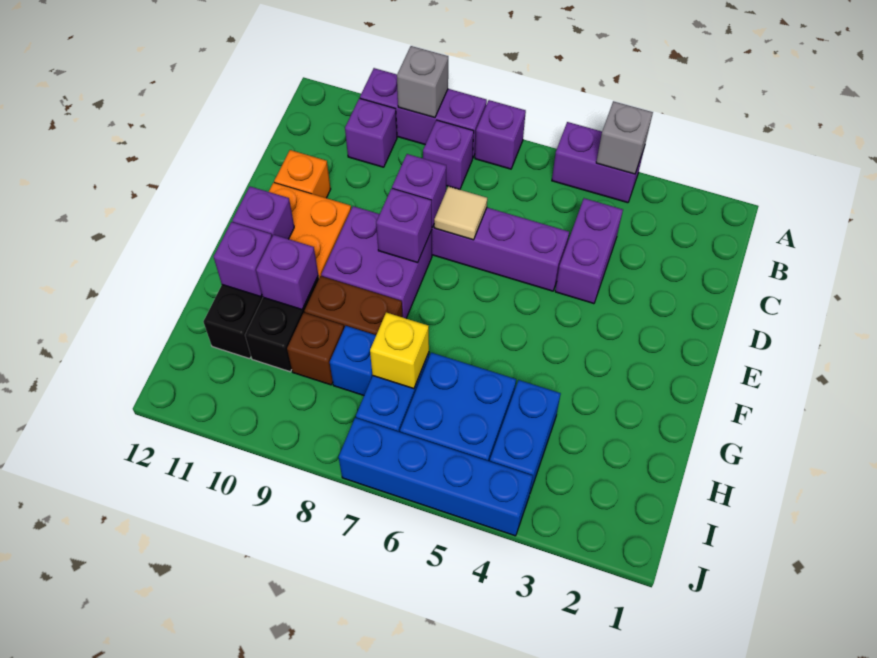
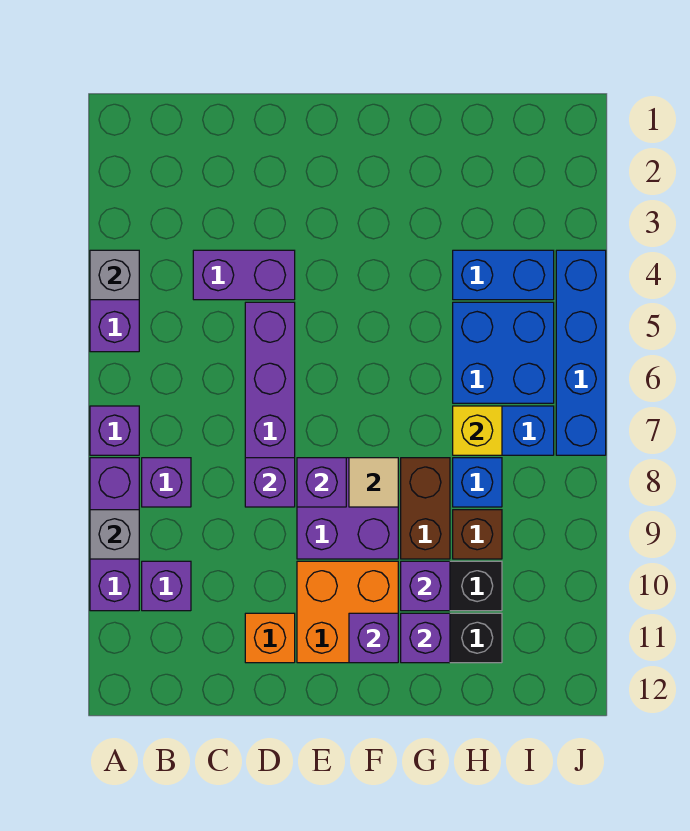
tan 1x1 tile [434,186,487,240] -> tan 1x1 tile moved to [349,458,398,507]

